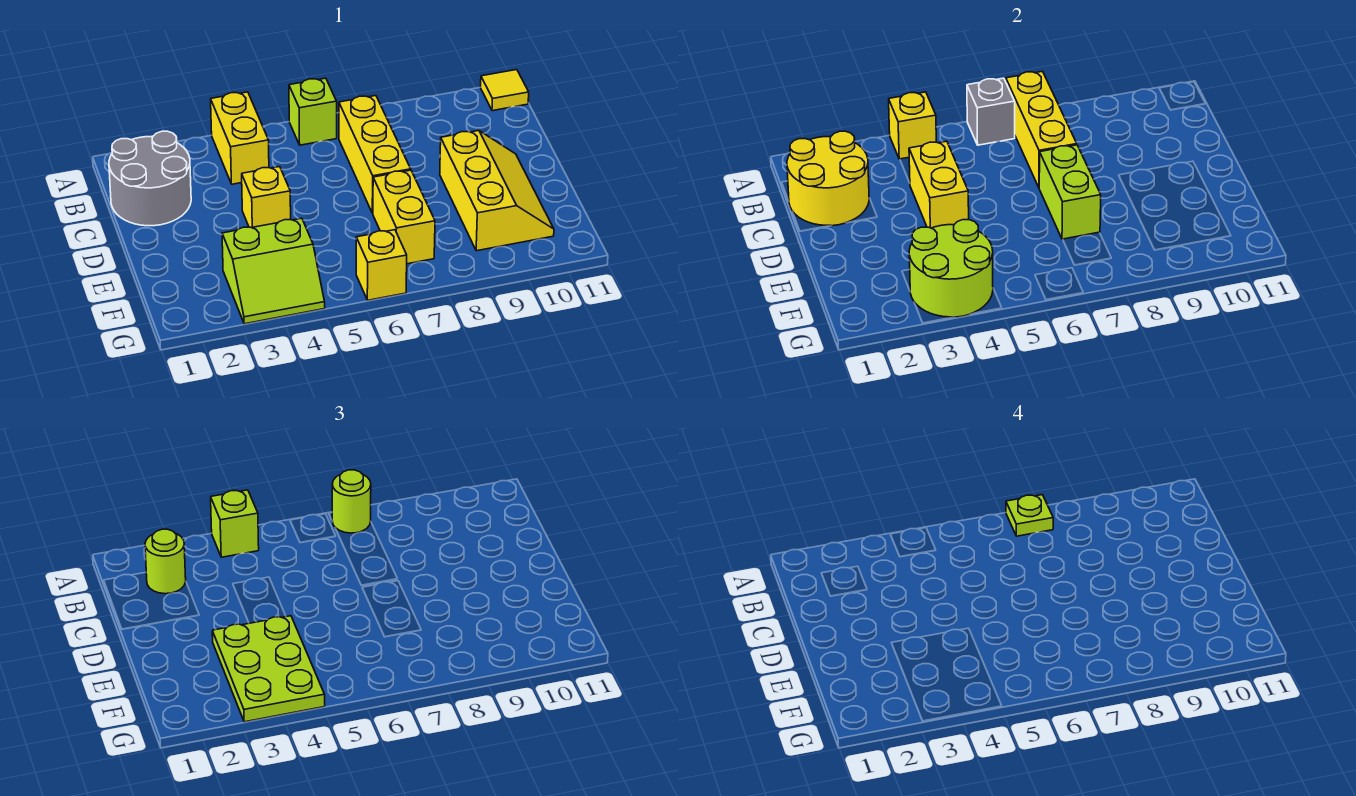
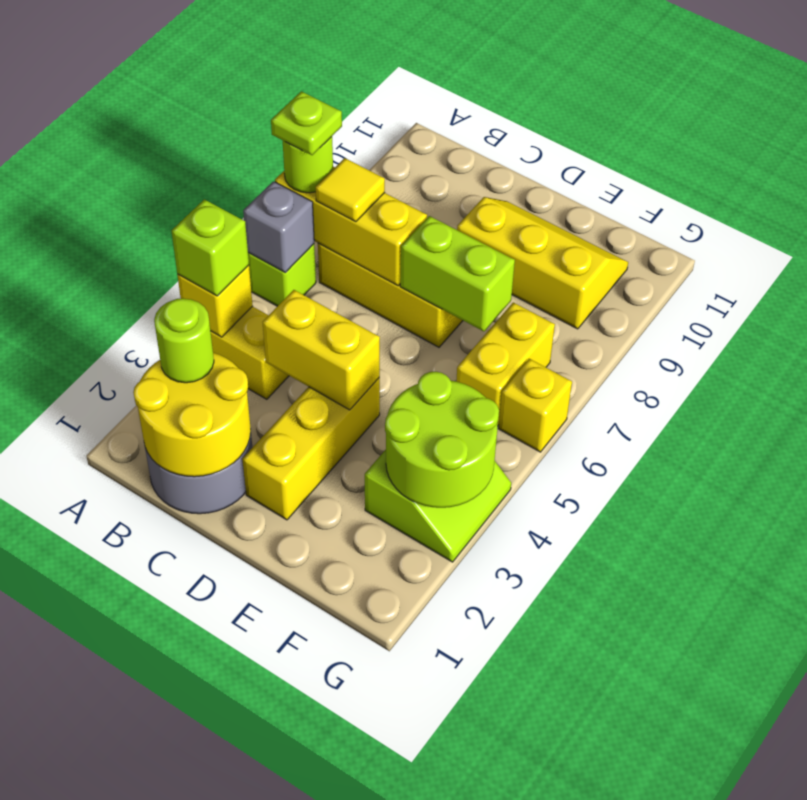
yellow 1x1 tile [481,70,529,111] -> yellow 1x1 tile moved to [315,158,385,222]
yellow 1x1 brick [242,167,291,228] -> yellow 1x3 brick [242,378,380,520]
lime 2x3 plate [212,616,325,722] -> none
yellow 1x2 brick [373,170,435,264] -> yellow 1x2 brick turned to [456,302,555,426]

